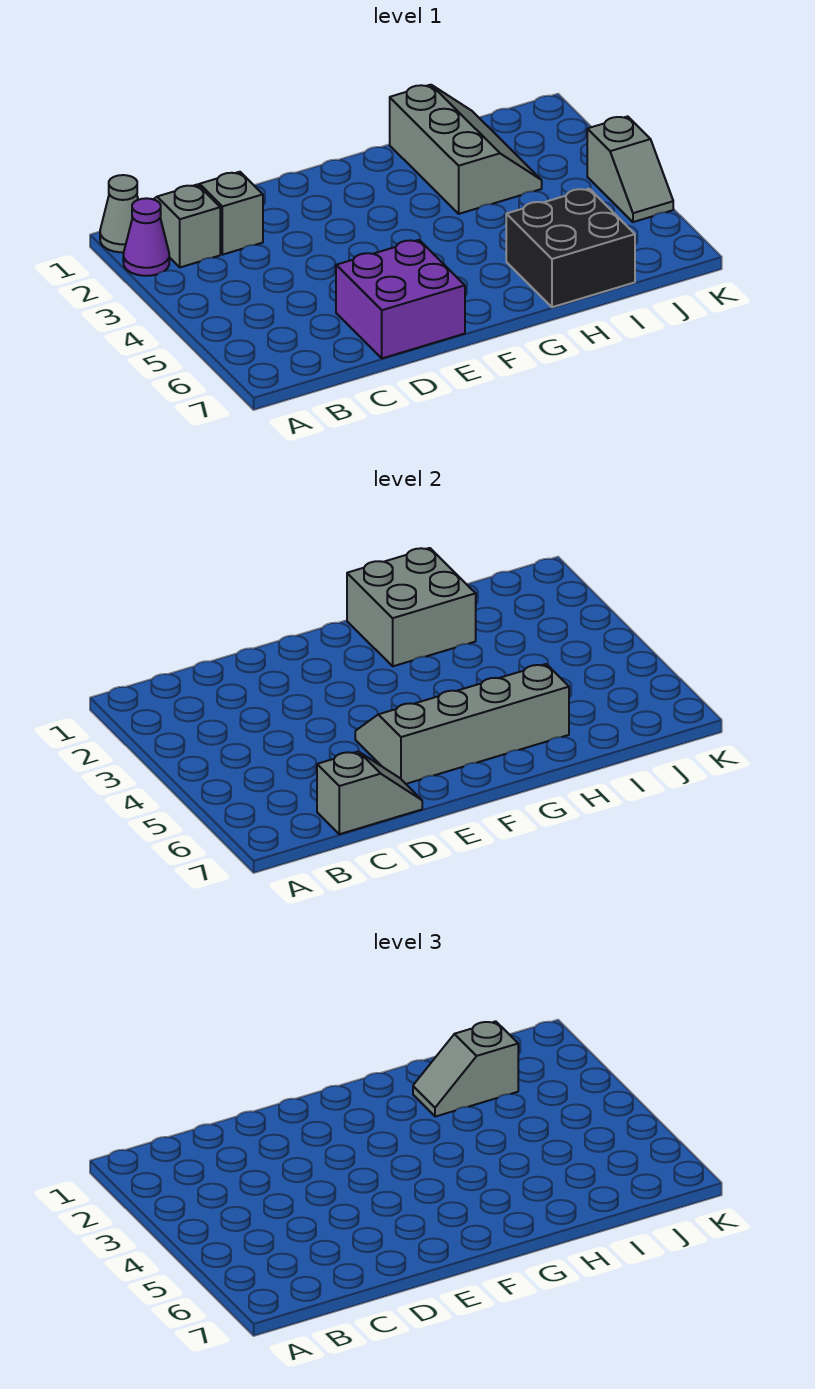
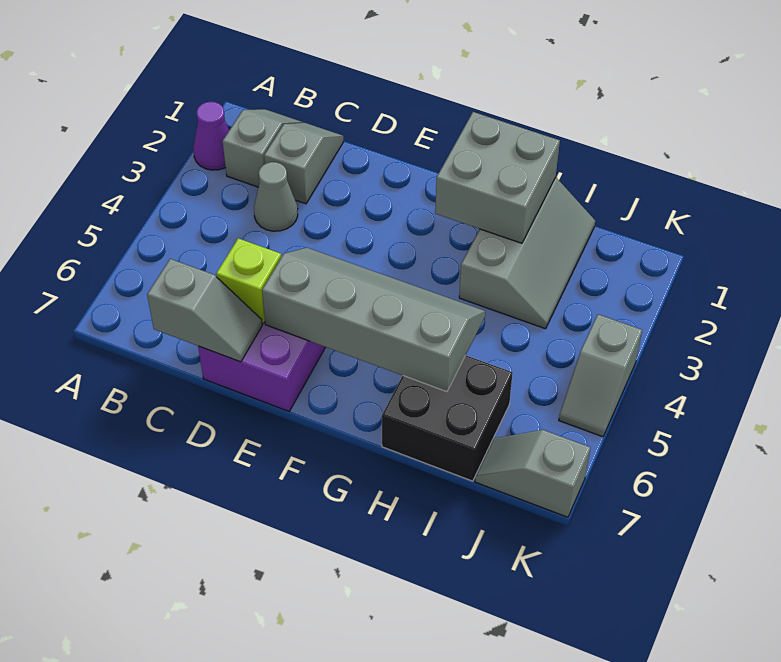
grey 1x1 cone [100,175,138,252] -> grey 1x1 cone moved to [254,162,298,231]
none -> lime 1x1 brick [216,238,281,324]
grey 1x2 slope [413,1021,518,1117] -> grey 1x2 slope moved to [475,430,591,517]

